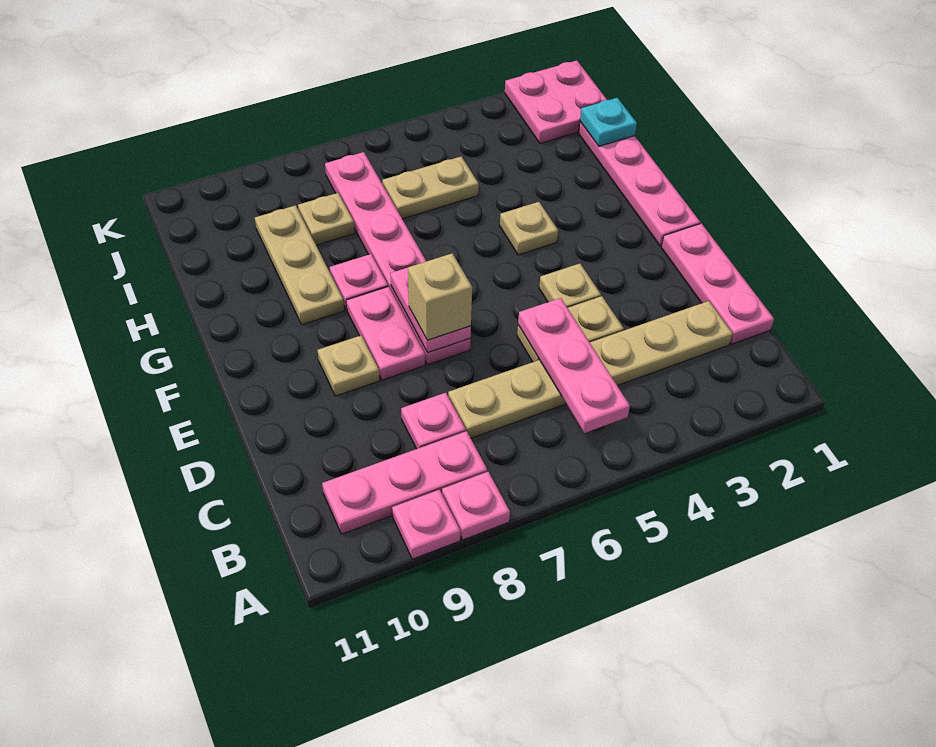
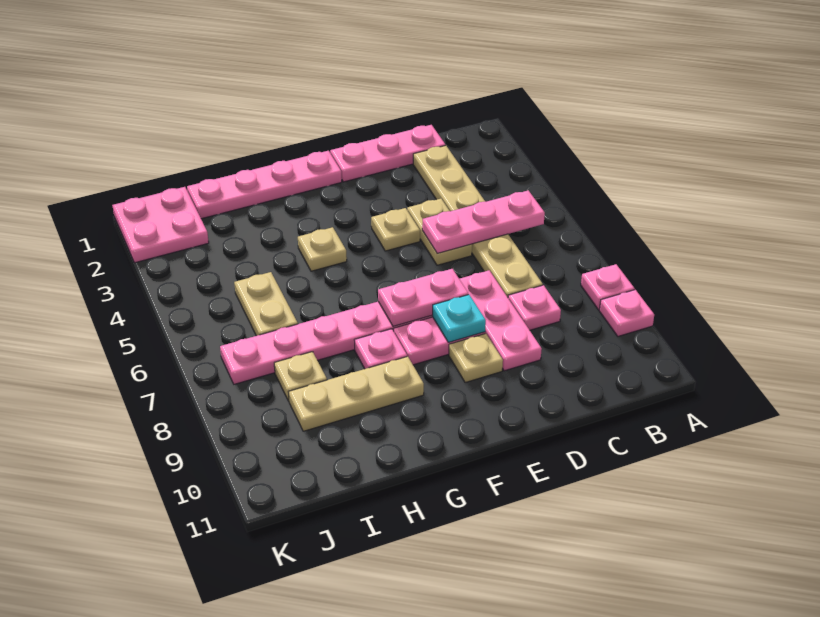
pink 1x3 plate [322,431,487,534] -> pink 1x3 plate moved to [460,270,542,371]
tan 1x1 brick [408,253,472,340] -> none
cyan 1x1 plate [580,98,637,146] -> cyan 1x1 plate moved to [432,295,486,342]

